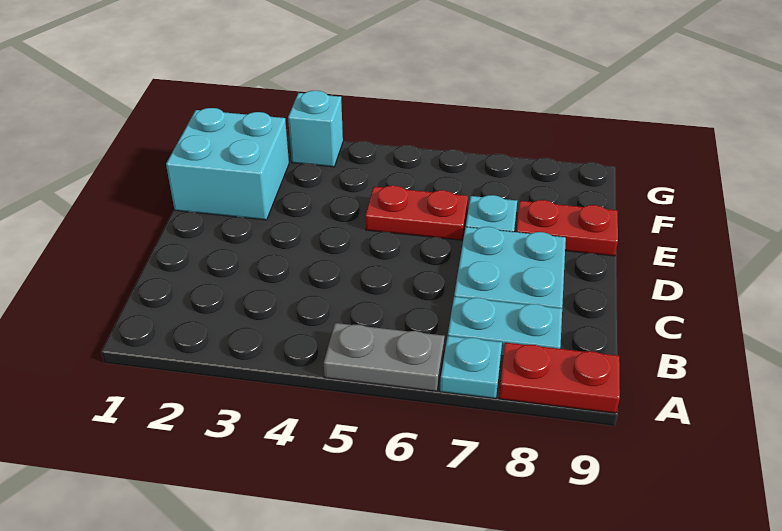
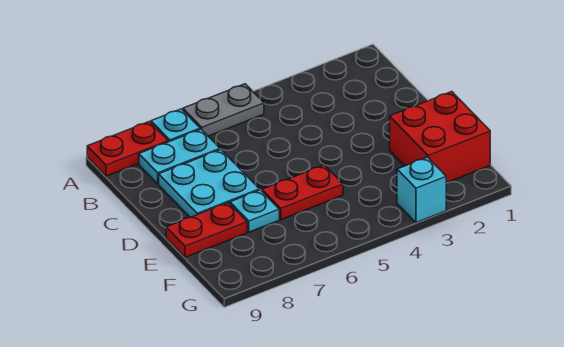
cyan 2x2 brick [166,108,289,220] -> red 2x2 brick [390,92,490,183]

